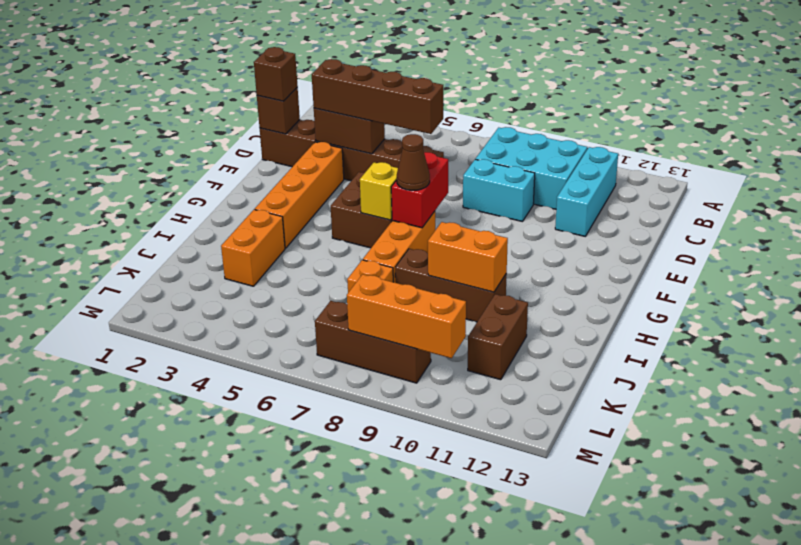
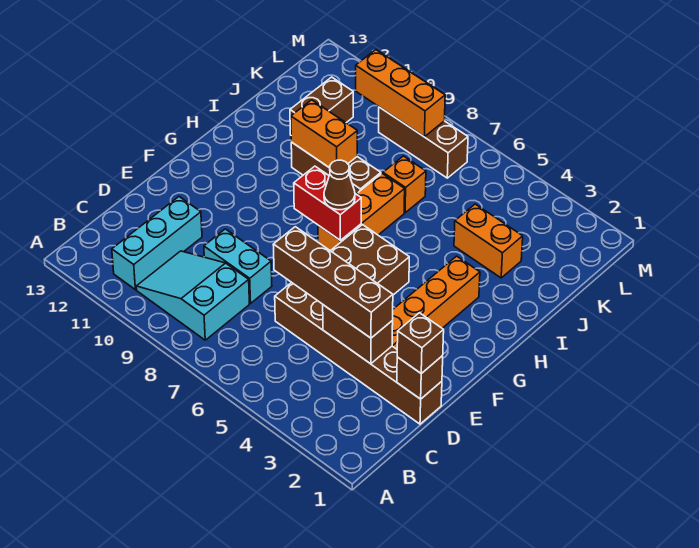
cyan 2x3 brick [476,127,587,209] -> cyan 2x3 slope [136,251,249,340]
red 1x2 brick [391,152,448,228] -> red 1x2 brick turned to [294,166,361,241]
yellow 1x1 brick [360,162,398,220] -> none
orange 1x2 brick [221,210,285,286] -> orange 1x2 brick turned to [454,204,523,278]

